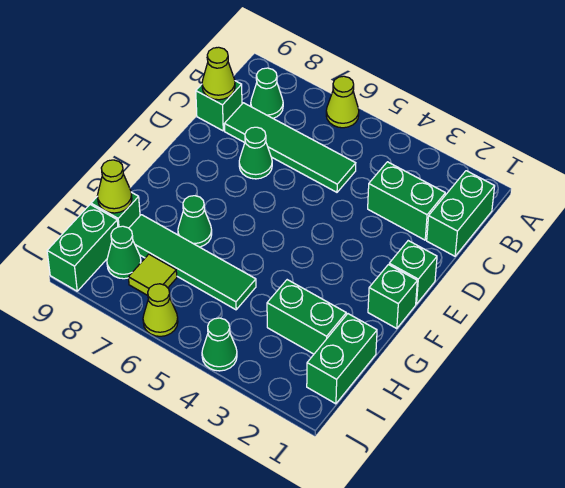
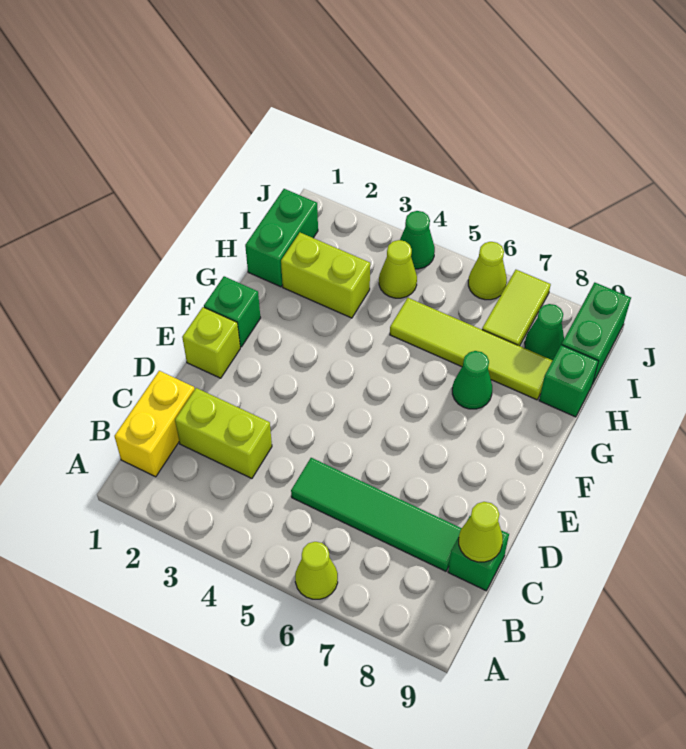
green 1x2 brick [427,171,495,256] -> yellow 1x2 brick [115,371,195,477]
green 1x1 cone [251,68,283,118] -> none
green 1x2 brick [368,162,445,240] -> lime 1x2 brick [175,388,272,478]
green 1x1 cone [239,127,272,179] -> none
green 1x1 brick [389,241,437,304] -> lime 1x1 brick [182,307,240,378]
green 1x2 brick [267,280,346,354] -> lime 1x2 brick [281,233,370,318]
green 1x4 tile [129,215,256,310] -> lime 1x4 tile [390,298,553,400]
lime 1x1 cone [97,160,132,213] -> lime 1x1 cone moved to [379,240,417,298]
lime 1x1 tile [128,254,177,296] -> lime 1x2 tile [482,270,551,346]

